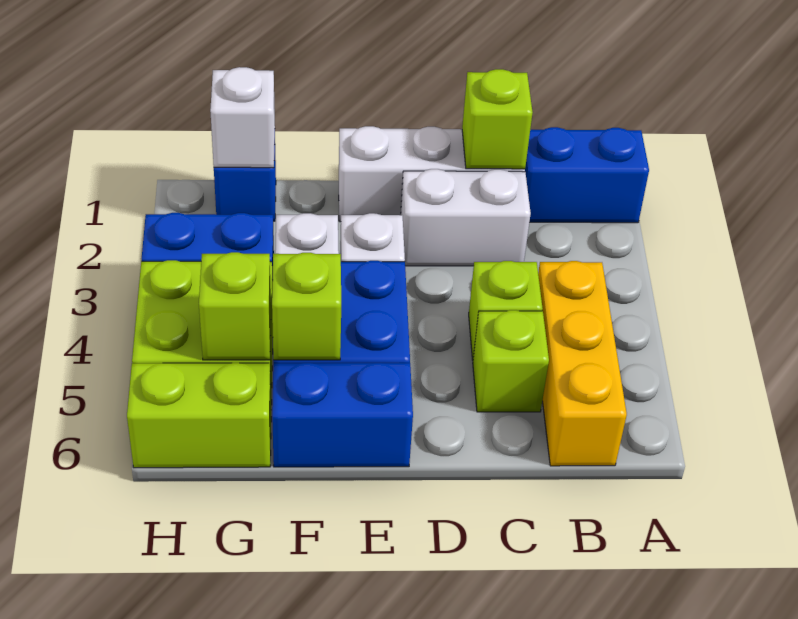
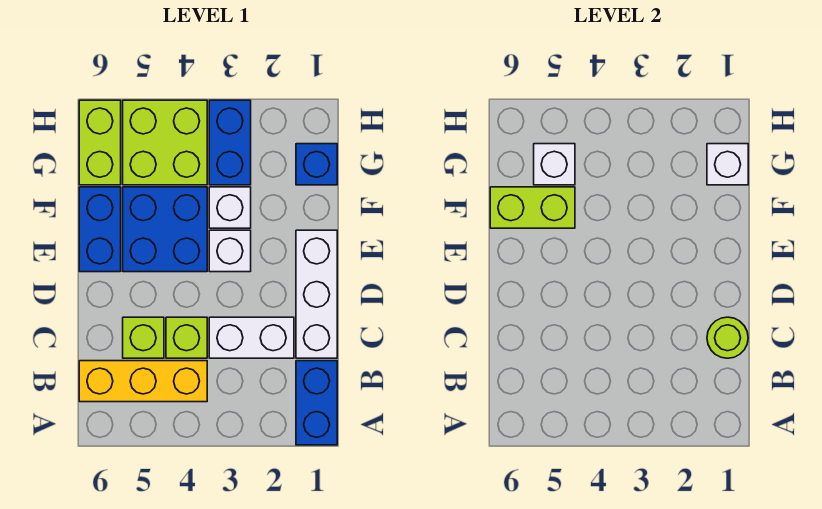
lime 1x1 brick [462,69,533,169] -> lime 1x1 round brick [707,317,748,358]
white 1x2 brick [401,169,531,266] -> white 1x2 brick turned to [209,317,294,358]
lime 1x1 brick [272,253,341,360] -> lime 1x2 brick [490,187,575,228]
lime 1x1 brick [199,252,271,360] -> white 1x1 brick [534,144,575,185]

